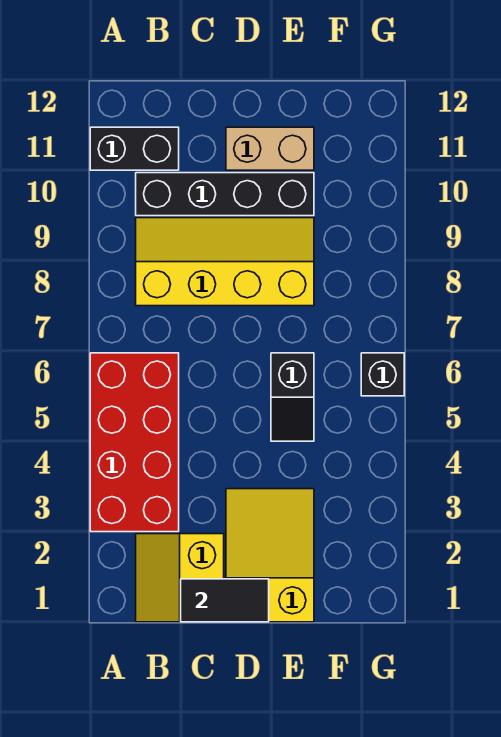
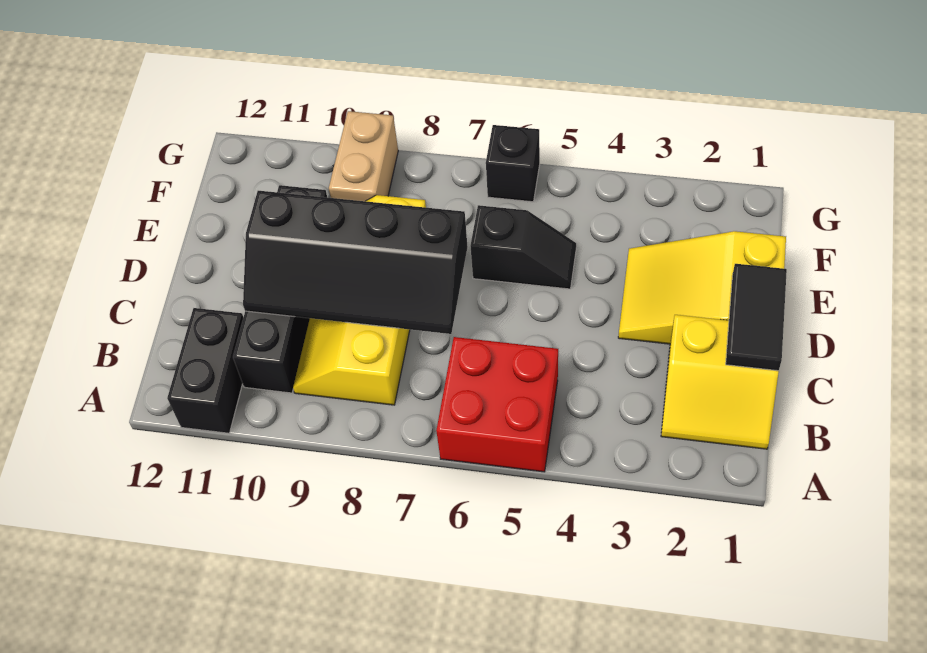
red 2x4 brick [90,353,179,532] -> red 2x2 brick [436,337,558,472]
none -> black 2x4 slope [243,191,468,334]
tan 1x2 brick [226,127,314,170] -> tan 1x2 brick moved to [329,111,398,201]

